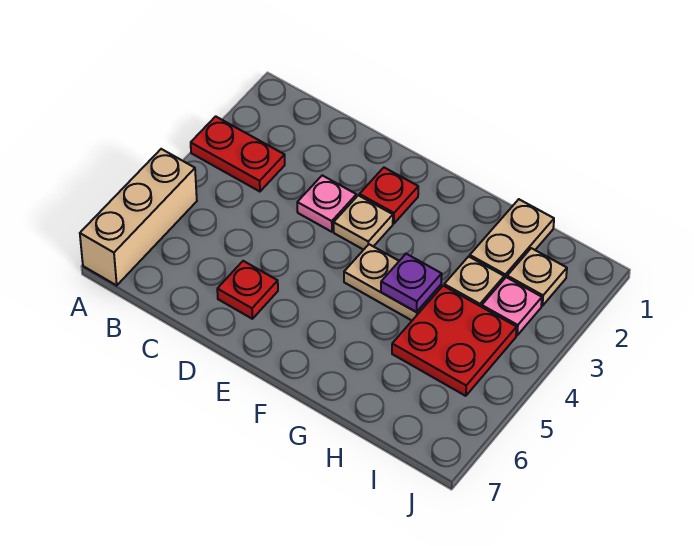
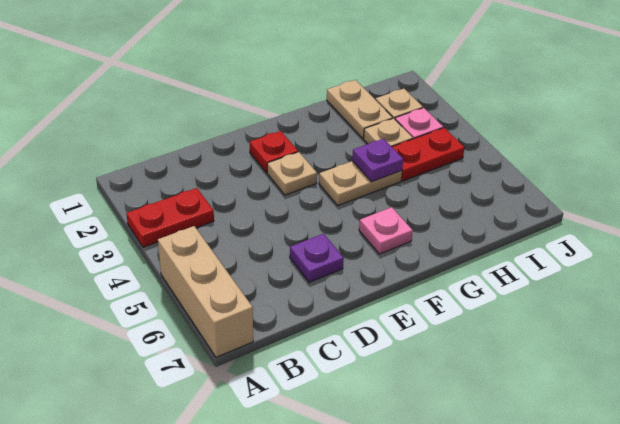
pink 1x1 plate [297,175,356,232] -> pink 1x1 plate moved to [359,207,413,254]
red 1x1 plate [217,261,278,319] -> purple 1x1 plate [290,234,344,282]
red 2x2 plate [392,286,517,396] -> red 1x2 plate [392,128,464,181]

